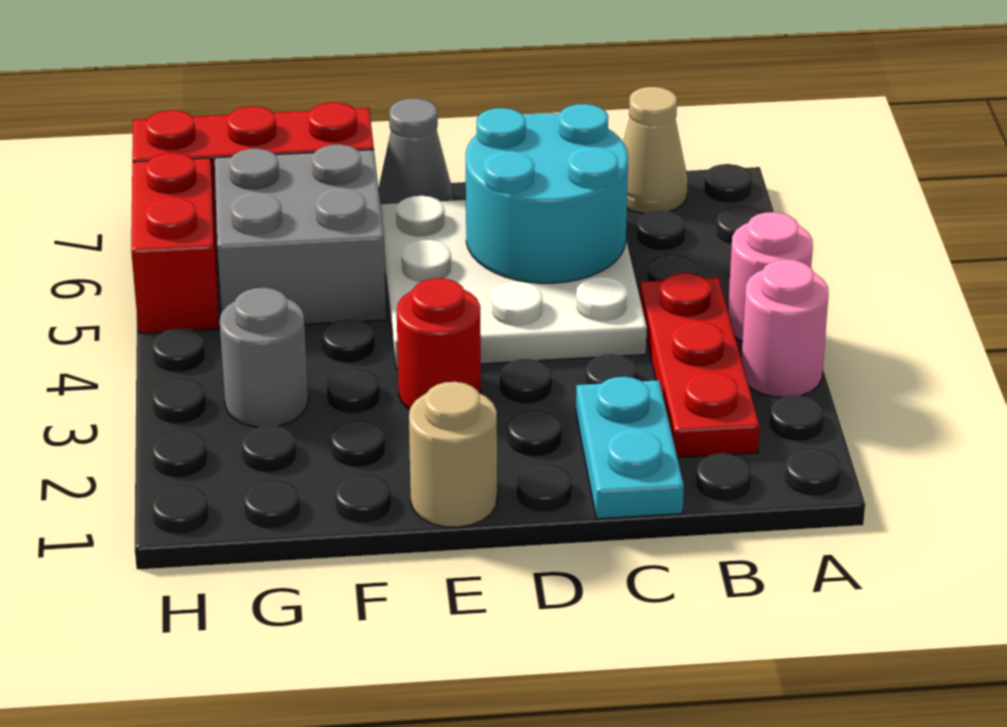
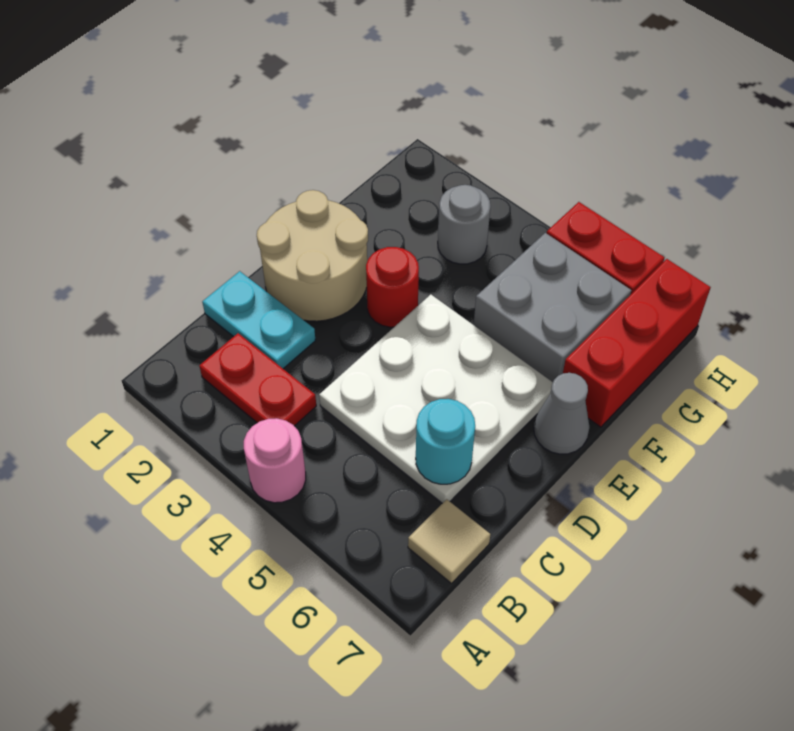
pink 1x1 round brick [742,260,829,397] -> none
red 1x3 plate [640,273,760,458] -> red 1x2 plate [199,333,316,426]
tan 1x1 cone [623,87,688,214] -> tan 1x1 tile [408,499,491,583]
cyan 2x2 round brick [466,104,628,283] -> cyan 1x1 round brick [416,399,475,484]
tan 1x1 round brick [409,382,497,527] -> tan 2x2 round brick [257,190,368,321]

